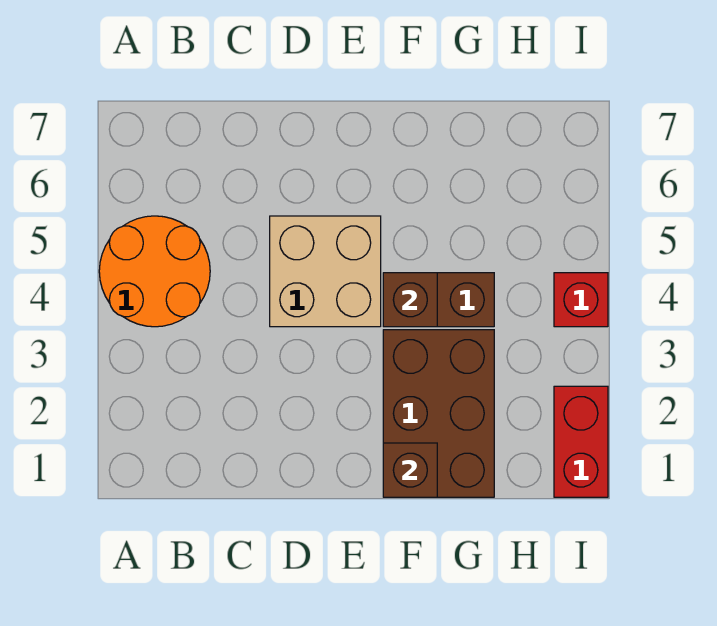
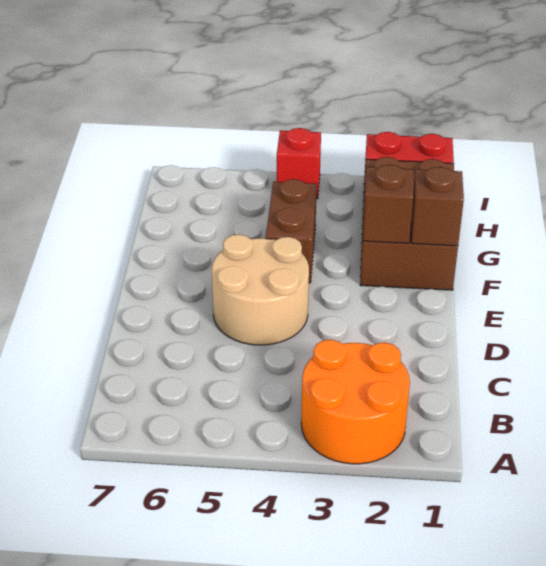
orange 2x2 round brick [99,216,210,327] -> orange 2x2 round brick moved to [301,340,410,464]
tan 2x2 brick [270,216,381,327] -> tan 2x2 round brick [212,234,309,345]
brown 2x3 brick [383,330,494,497] -> brown 2x3 brick turned to [360,157,458,290]
brown 1x1 brick [383,273,437,327] -> brown 1x1 brick moved to [363,165,413,243]

